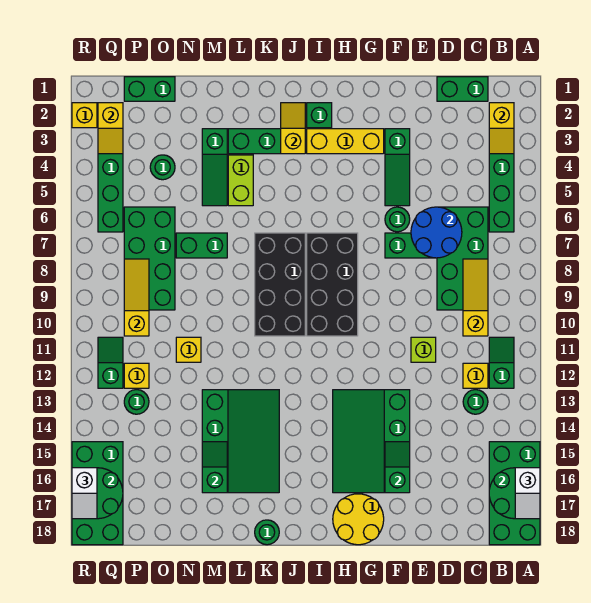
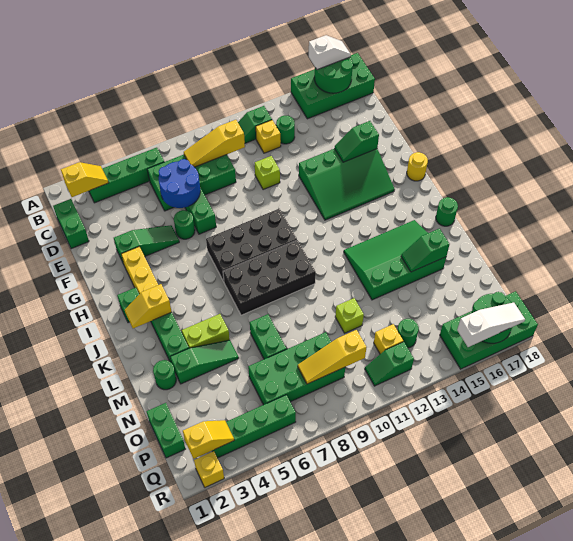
yellow 2x2 round brick [333,494,384,545] -> yellow 1x1 round brick [407,152,428,181]
yellow 1x1 brick [176,337,201,362] -> lime 1x1 brick [335,298,364,333]
green 1x1 round brick [150,155,175,180] -> green 1x1 round brick moved to [153,360,176,390]
white 1x2 slope [72,468,97,519] -> white 1x3 slope [457,303,525,347]

